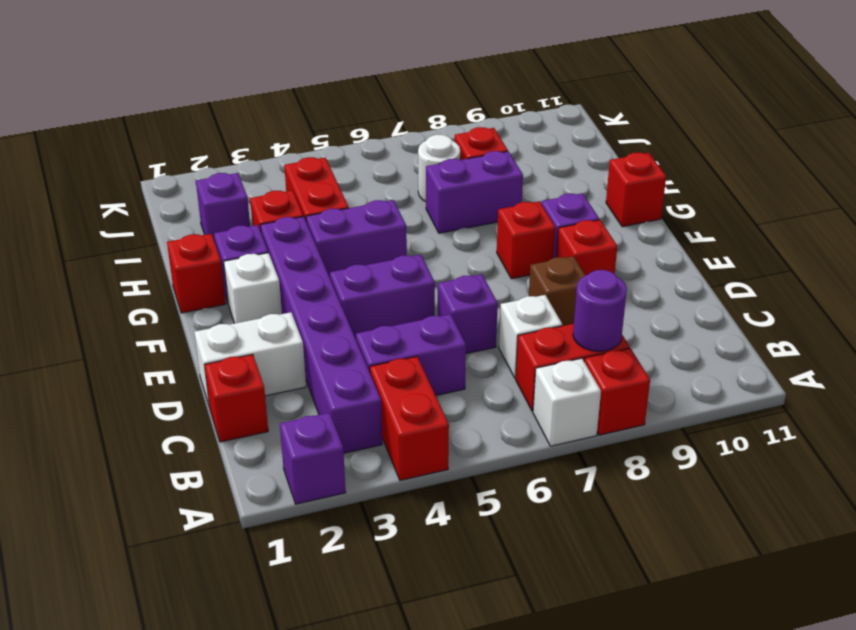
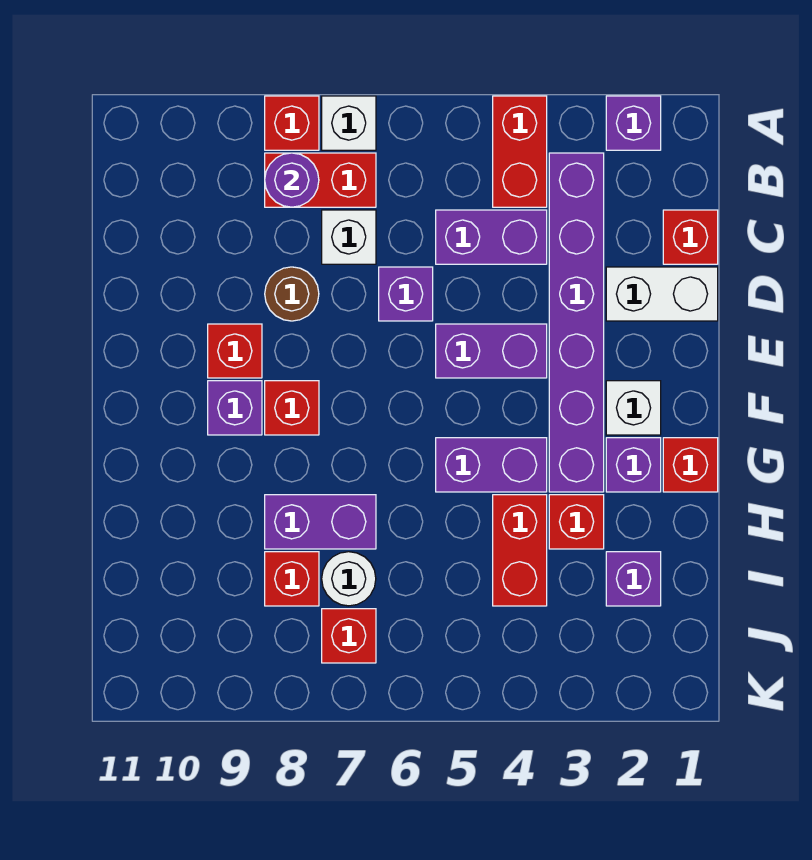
brown 1x1 brick [529,256,585,326] -> brown 1x1 round brick [265,267,319,321]
red 1x1 brick [606,153,666,227] -> red 1x1 brick moved to [322,609,376,663]

